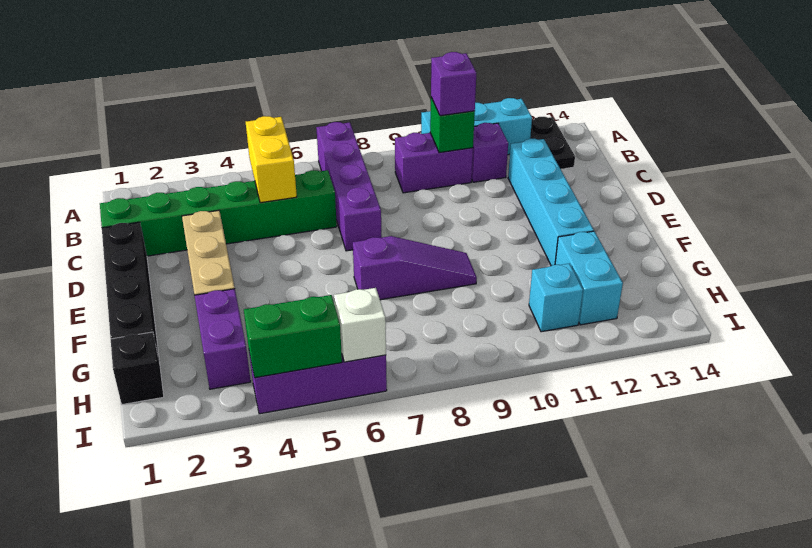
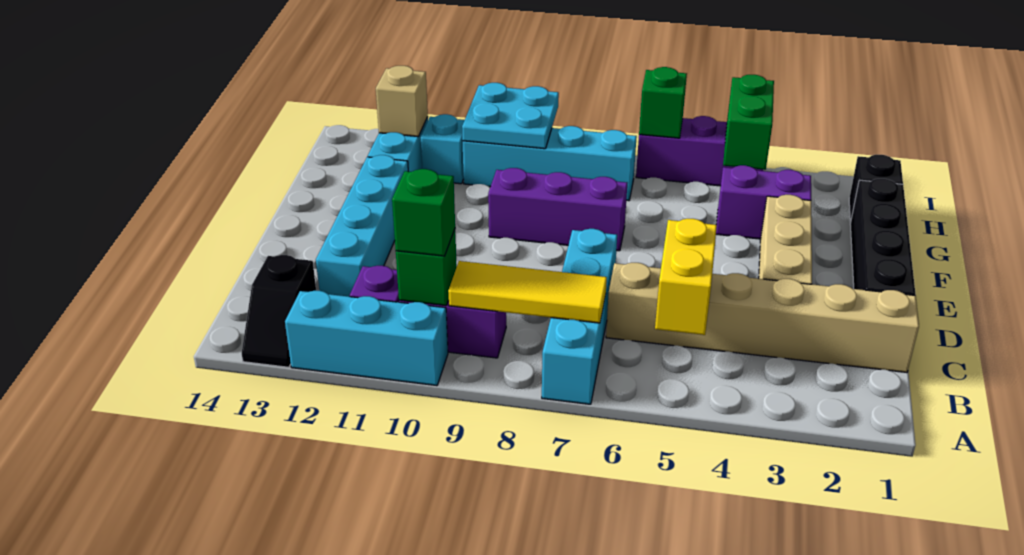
purple 1x4 brick [316,122,382,251] -> cyan 1x4 brick [542,229,617,404]
black 1x2 plate [530,117,575,169] -> black 1x2 slope [242,255,316,367]
none -> yellow 1x3 tile [448,261,607,323]
purple 1x1 brick [431,52,476,116] -> green 1x1 brick [392,169,455,256]
green 1x6 brick [100,170,337,256] -> tan 1x6 brick [606,263,919,372]
purple 1x3 slope [353,236,477,300] -> purple 1x3 brick [488,168,627,251]
purple 1x2 brick [195,289,251,389] -> purple 1x2 brick turned to [716,165,811,239]
none -> cyan 1x4 brick [463,126,637,201]
none -> cyan 2x2 plate [462,83,559,149]
none -> tan 1x1 brick [376,66,428,137]
green 1x2 brick [244,295,342,378] -> green 1x2 brick turned to [723,75,774,170]
white 1x1 brick [334,288,386,362] -> green 1x1 brick [639,67,687,138]

